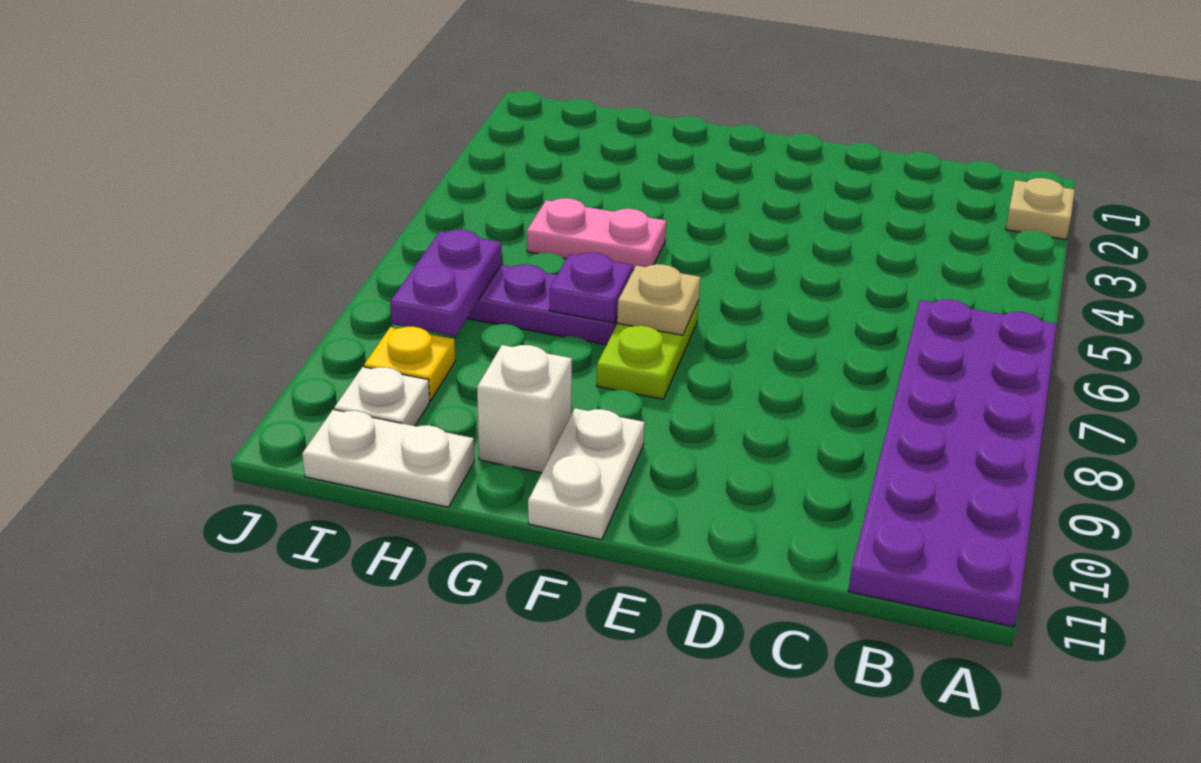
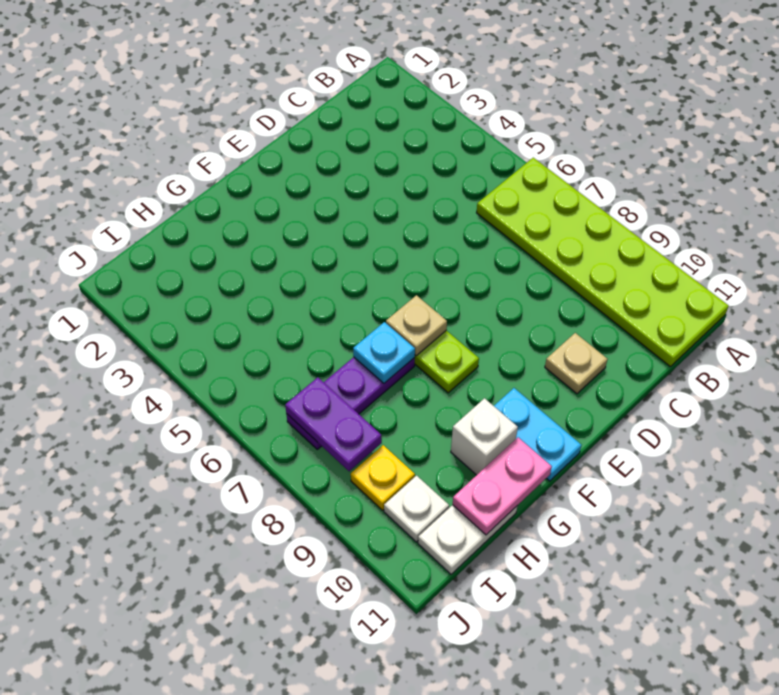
tan 1x1 plate [1005,178,1075,240] -> tan 1x1 plate moved to [545,333,608,394]
purple 2x6 plate [848,299,1057,627] -> lime 2x6 plate [477,158,729,367]
white 1x2 plate [528,408,645,540] -> cyan 1x2 plate [494,388,581,481]
pink 1x2 plate [527,198,666,270] -> pink 1x2 plate moved to [453,437,552,535]
purple 1x1 plate [549,253,633,323] -> cyan 1x1 plate [353,322,415,383]

